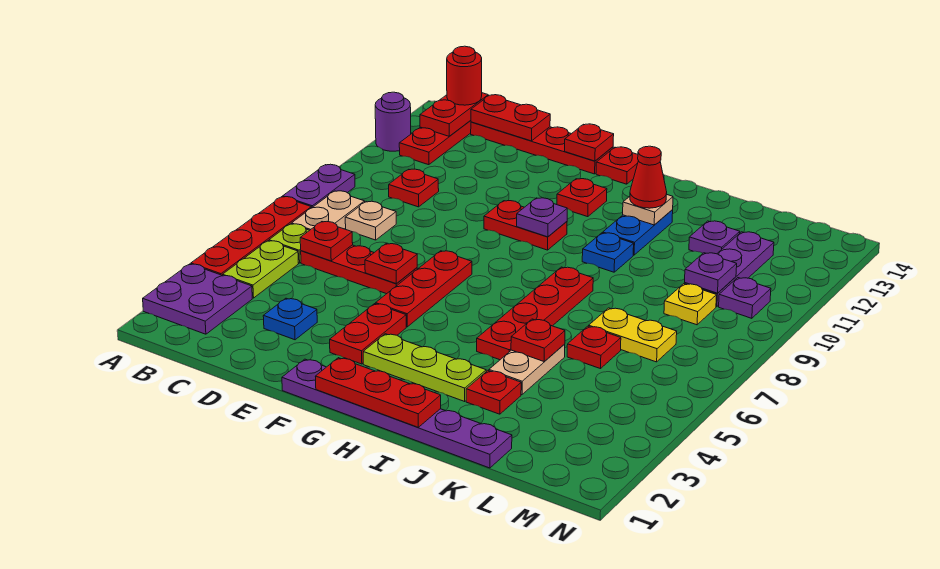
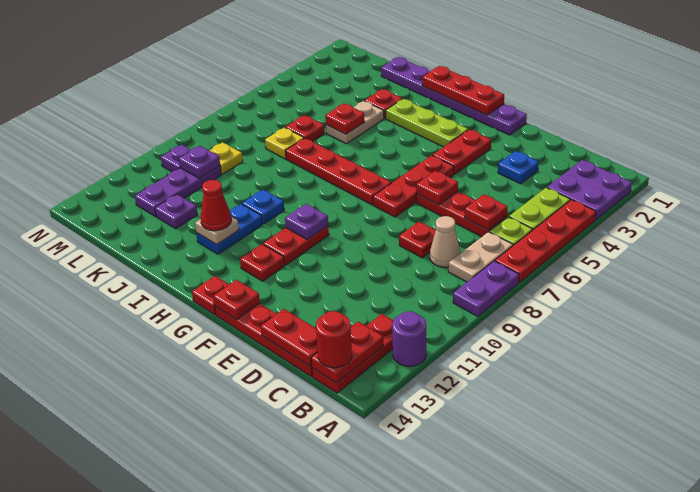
tan 1x1 plate [345,201,396,240] -> tan 1x1 cone [430,216,461,267]
red 1x1 plate [389,169,439,207] -> red 1x1 plate moved to [399,222,436,258]
red 1x2 plate [484,201,567,250] -> red 1x2 plate turned to [263,226,329,265]
red 1x4 plate [477,267,593,360] -> red 1x4 plate turned to [285,138,391,205]
yellow 1x2 plate [589,308,677,362] -> yellow 1x1 plate [265,127,304,159]

